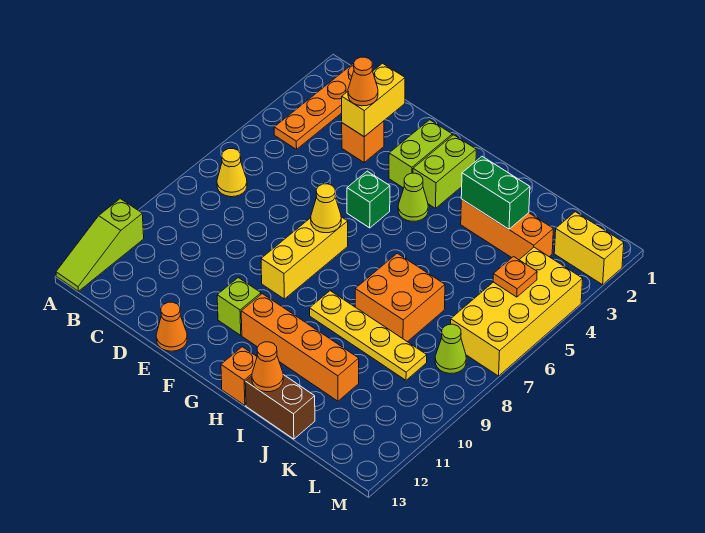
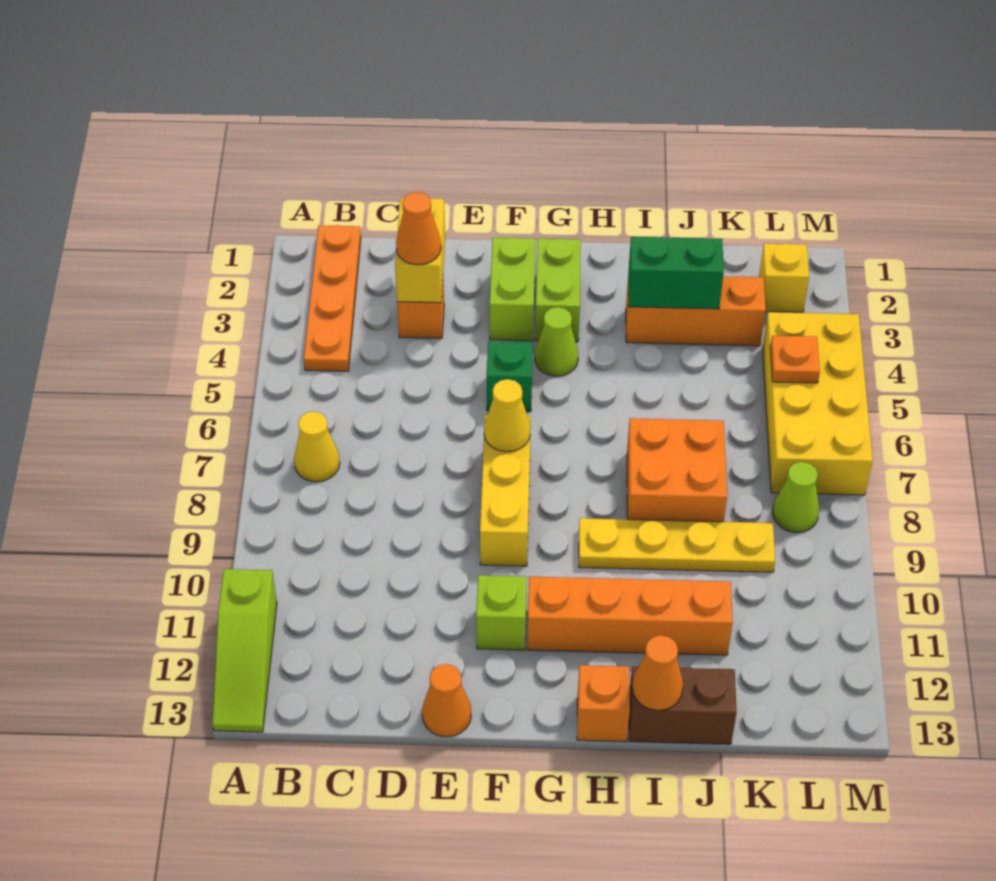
yellow 1x2 brick [554,212,624,285] -> yellow 1x1 brick [759,243,809,312]

